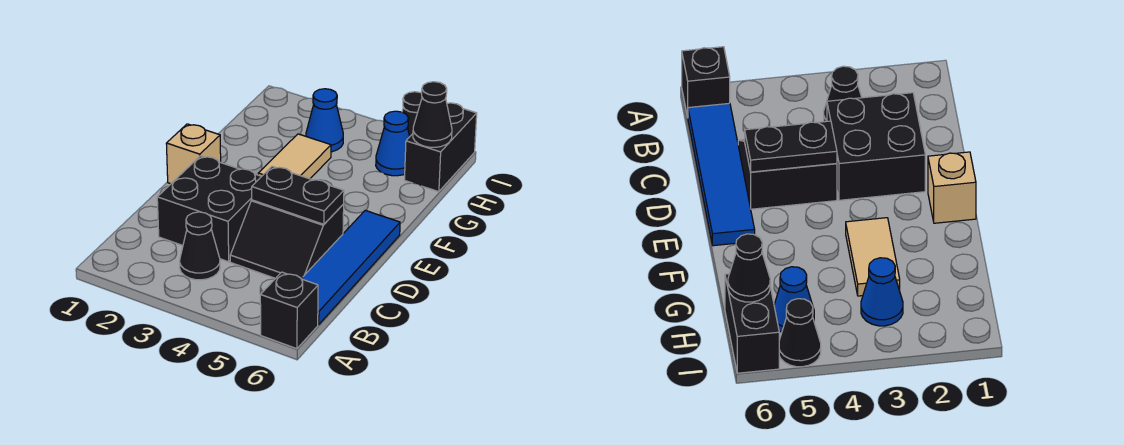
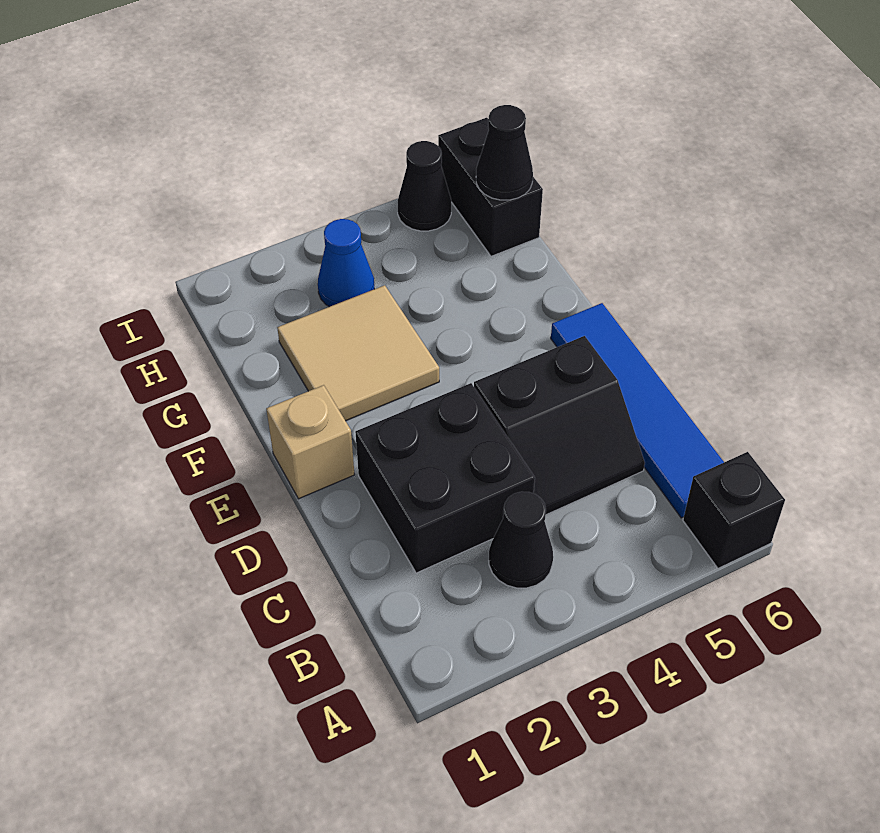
black 1x2 plate [252,166,344,224] -> none
tan 1x2 tile [258,134,331,179] -> tan 2x2 tile [277,285,439,421]
blue 1x1 cone [376,111,410,176] -> none

